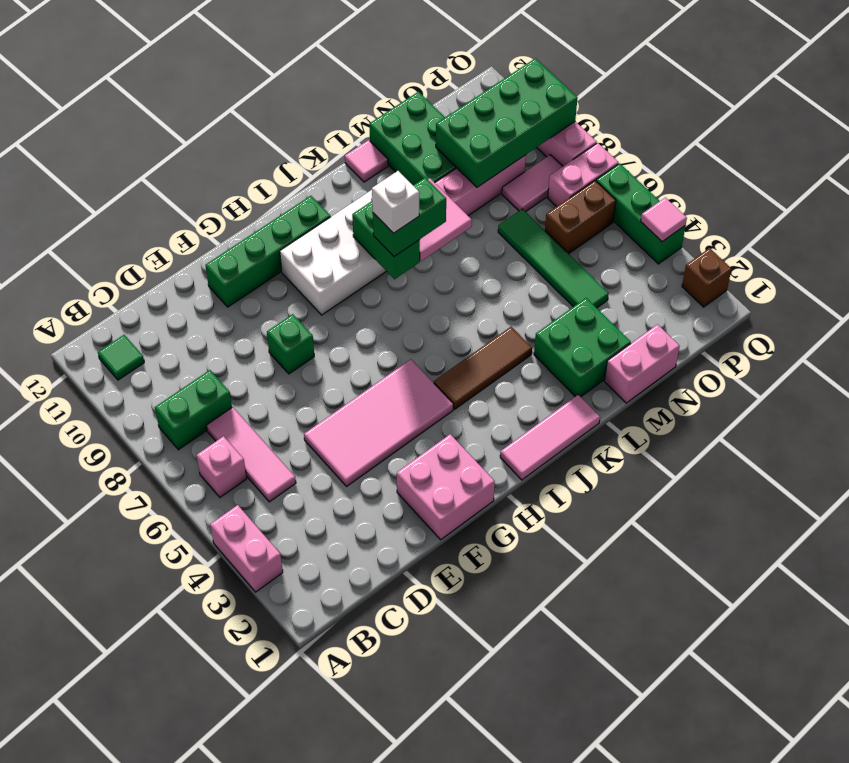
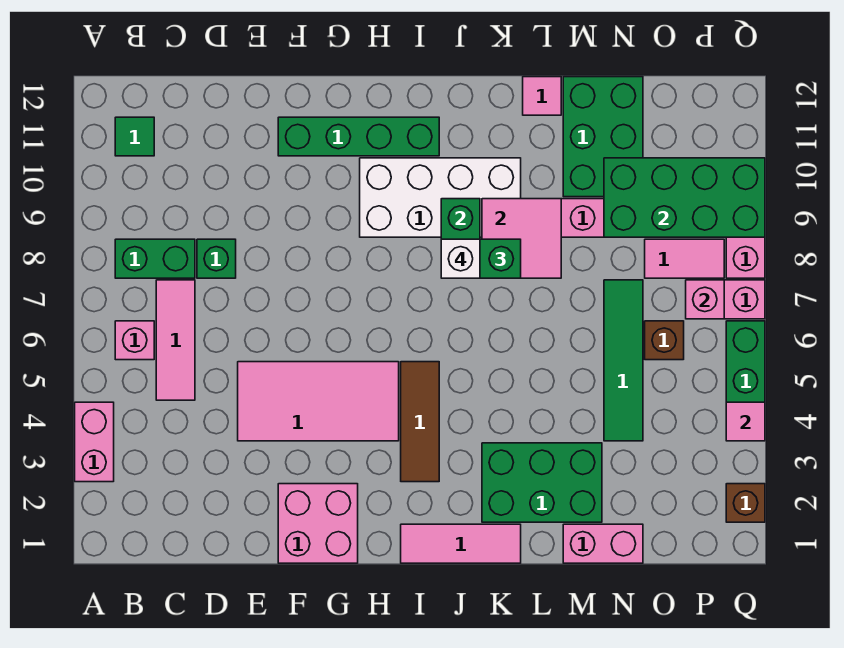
green 1x1 brick [267,314,314,374] -> green 1x1 brick moved to [197,239,236,278]
brown 1x3 tile [434,327,532,409] -> brown 1x3 tile turned to [401,362,439,482]
green 2x2 brick [534,298,631,397] -> green 2x3 brick [482,443,602,522]
brown 1x2 brick [545,181,616,254] -> brown 1x1 brick [645,321,684,360]
none -> pink 1x1 brick [686,280,724,319]

